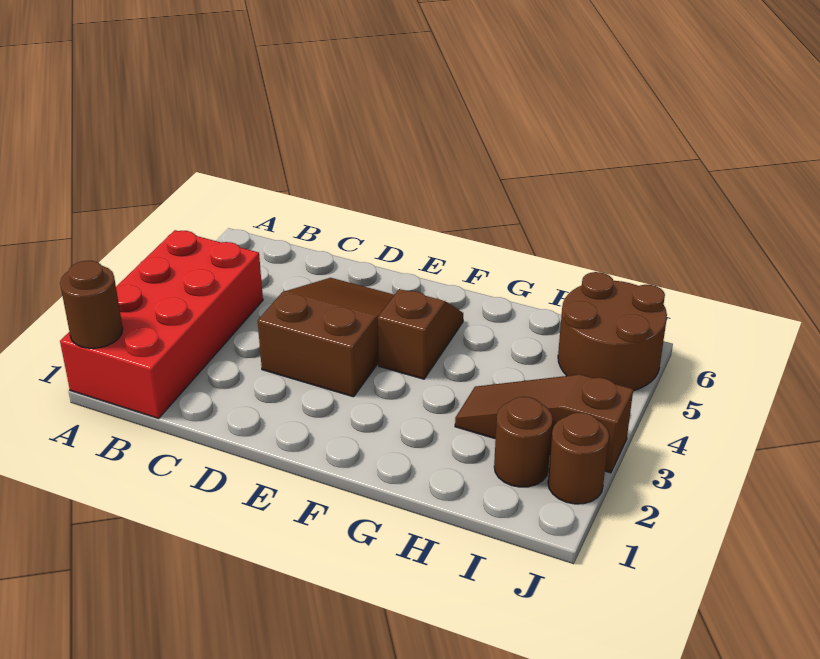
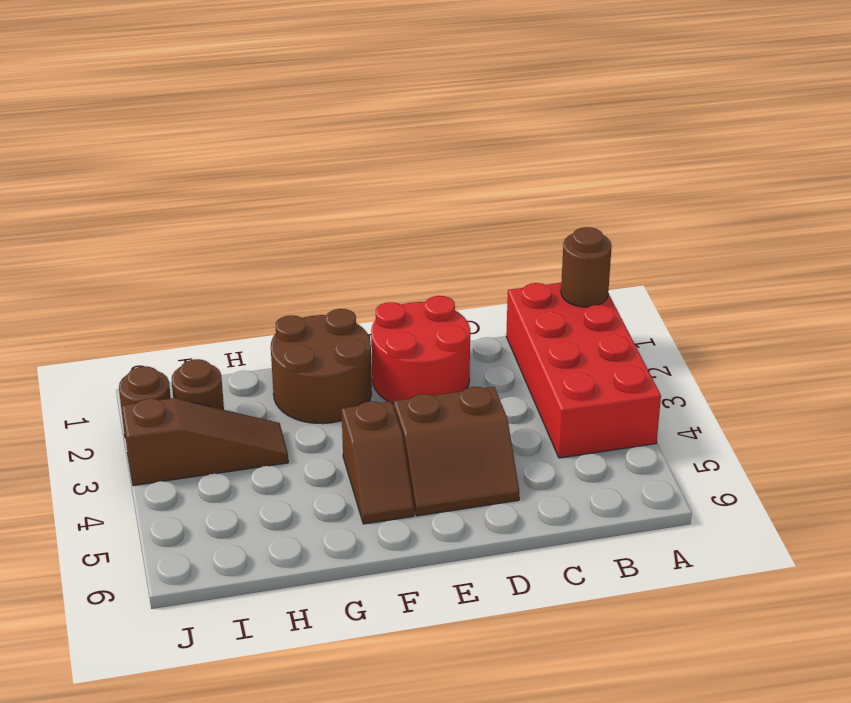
none -> red 2x2 round brick [371,296,470,404]
brown 2x3 slope [258,278,394,397] -> brown 2x2 slope [394,387,519,516]
brown 2x2 round brick [558,272,667,391] -> brown 2x2 round brick moved to [271,309,372,424]

